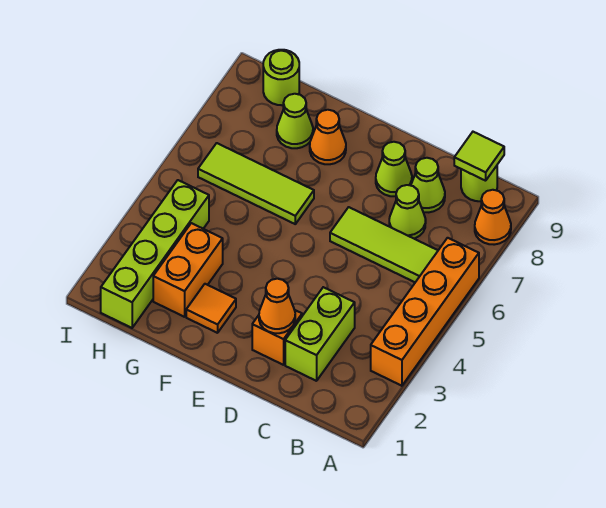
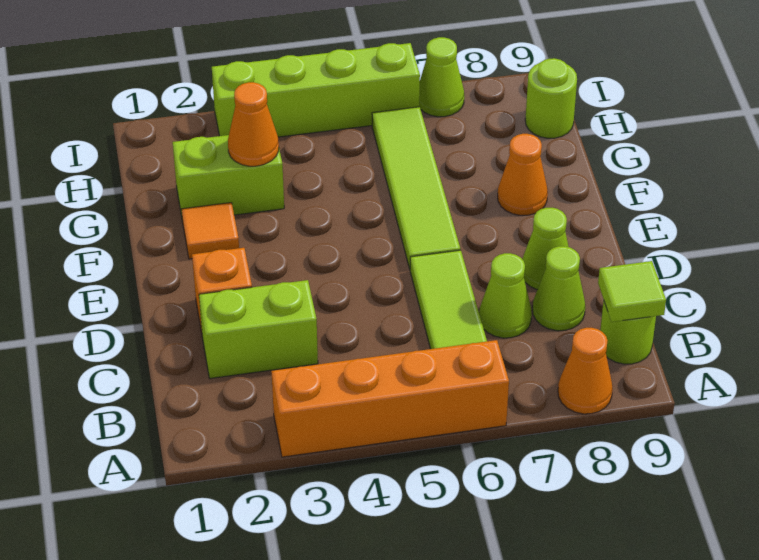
orange 1x1 cone [259,279,295,333] -> orange 1x1 cone moved to [228,82,279,166]
lime 1x3 tile [198,143,314,224] -> lime 1x4 tile [372,107,460,269]
orange 1x2 brick [153,223,223,317] -> lime 1x2 brick [173,135,284,216]
lime 1x1 cone [277,94,313,148] -> lime 1x1 cone moved to [419,37,464,117]
lime 1x4 brick [101,180,209,328] -> lime 1x4 brick moved to [212,43,420,137]

